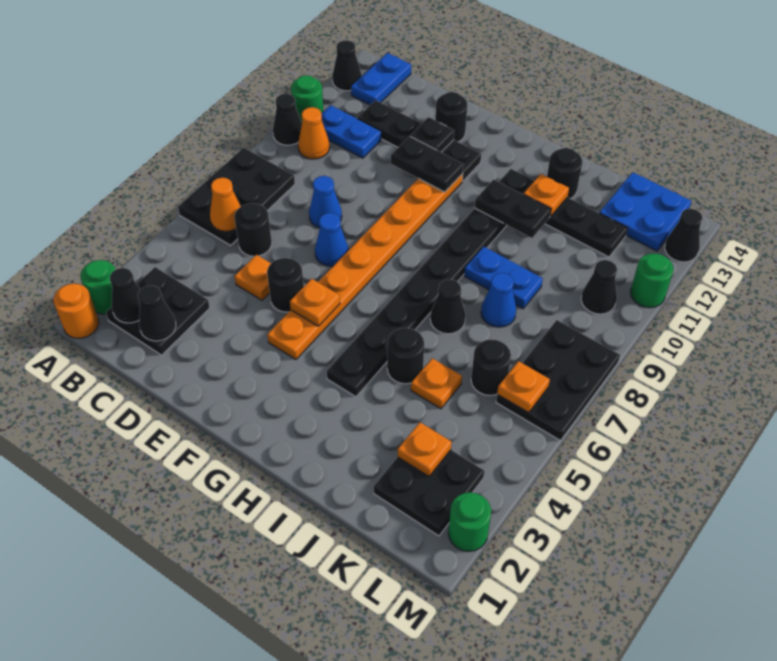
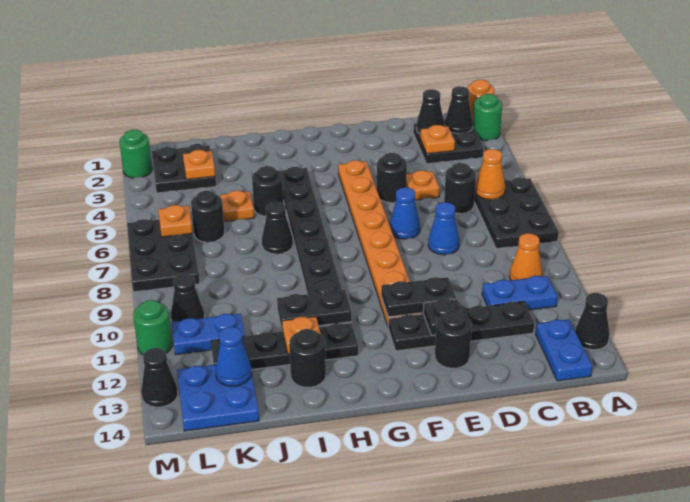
black 1x1 cone [273,94,302,145] -> none
green 1x1 round brick [291,75,324,122] -> none
orange 1x1 plate [290,279,340,326] -> orange 1x1 plate moved to [420,125,455,154]
blue 1x2 plate [464,247,543,309] -> blue 1x2 plate moved to [171,314,245,355]
blue 1x1 cone [481,273,516,327] -> blue 1x1 cone moved to [215,327,252,386]

